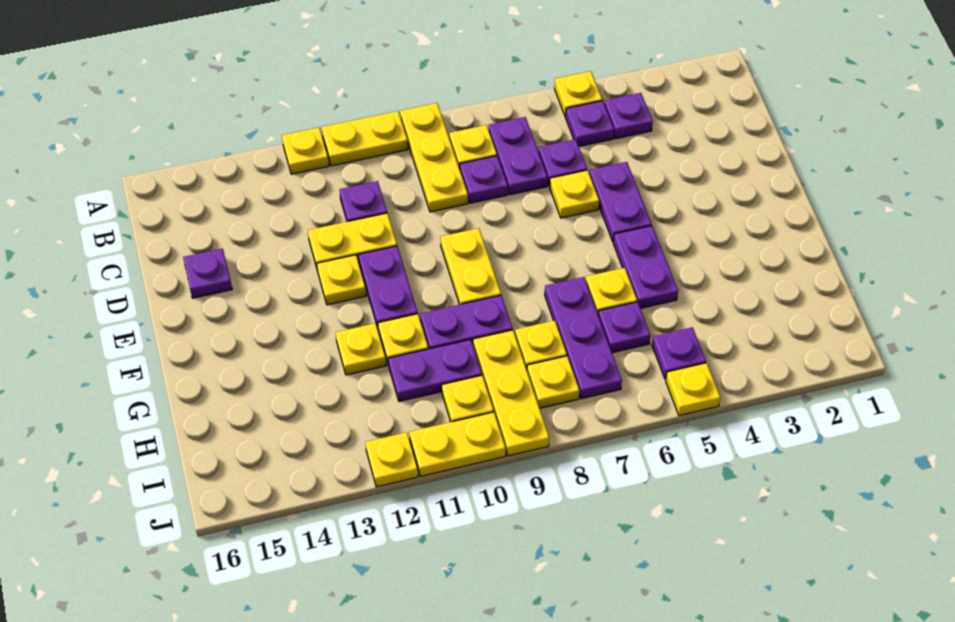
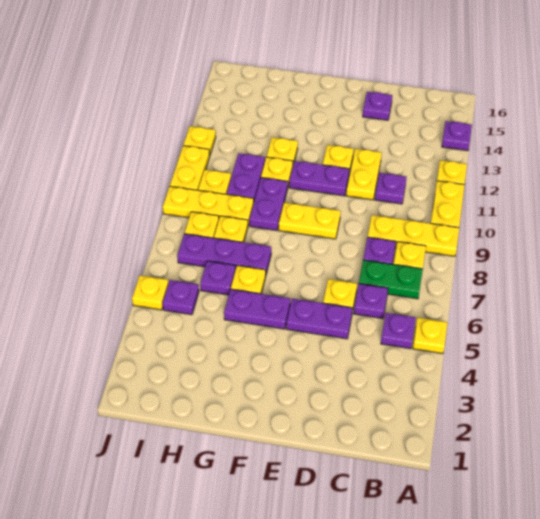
purple 1x1 plate [604,93,653,139] -> purple 1x1 plate moved to [442,121,472,151]
purple 1x2 plate [489,117,548,195] -> green 1x2 plate [359,260,423,299]

